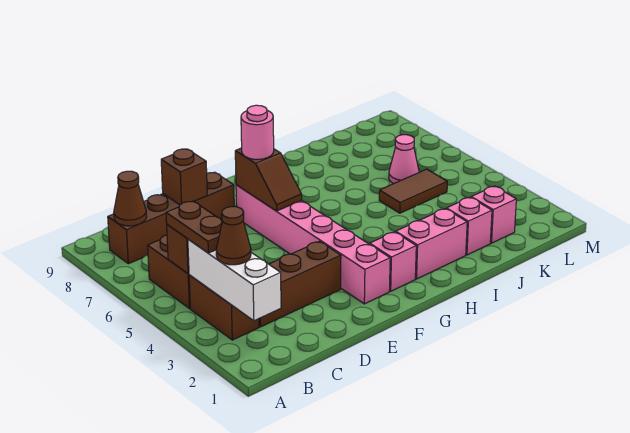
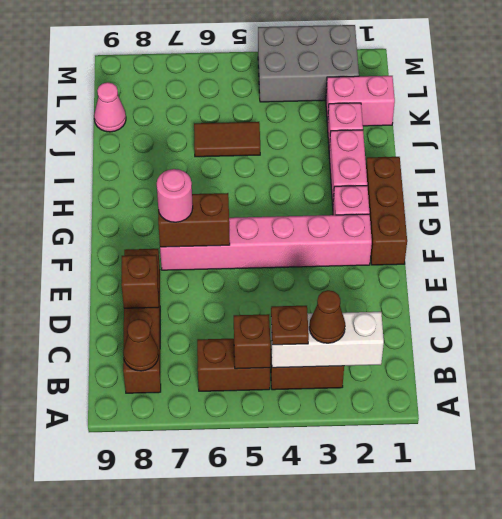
brown 1x2 plate [166,201,222,253] -> brown 1x1 plate [271,306,309,345]
brown 1x3 brick [259,241,341,327] -> brown 1x3 brick moved to [366,157,407,265]
brown 1x2 slope [235,148,302,211] -> brown 1x2 brick [158,193,230,247]
brown 1x2 tile [379,169,447,213] -> brown 1x2 tile turned to [194,122,260,157]
pink 1x1 brick [471,186,516,243] -> pink 1x2 brick [326,76,395,126]
pink 1x1 cone [389,135,419,184] -> pink 1x1 cone moved to [94,82,126,132]
none -> grey 2x3 brick [258,25,359,102]

